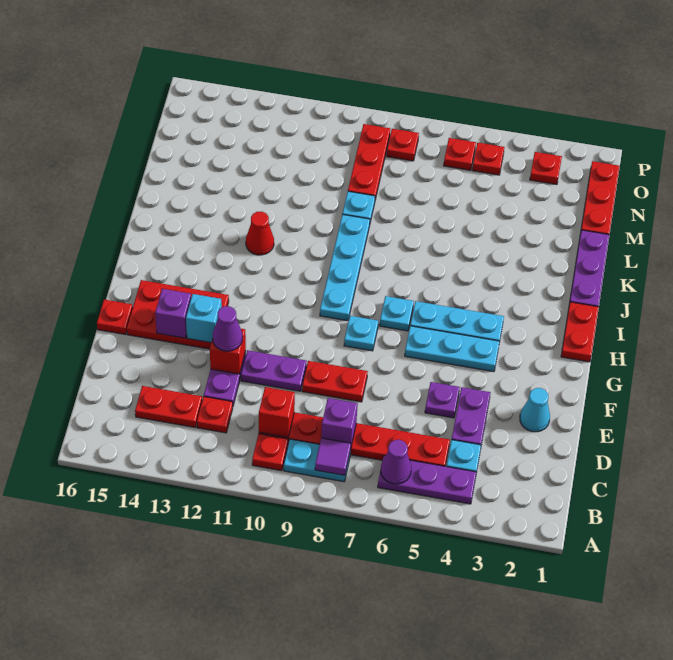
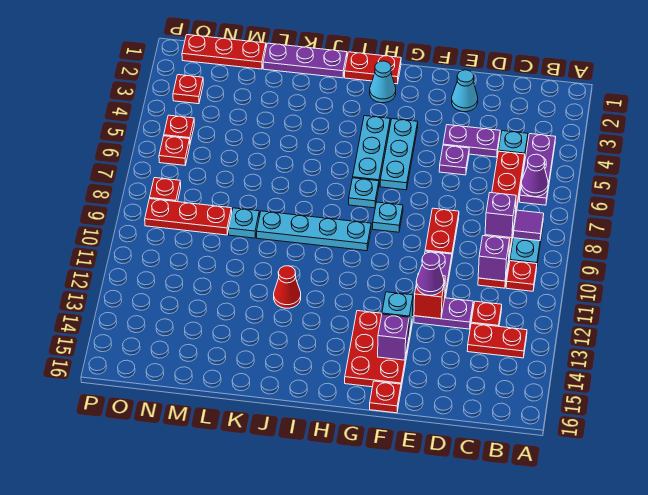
red 1x1 brick [259,387,295,437] -> purple 1x1 brick [478,236,510,281]
red 1x2 plate [135,386,202,427] -> red 1x2 plate turned to [467,323,527,358]
none -> cyan 1x1 cone [370,61,396,103]

